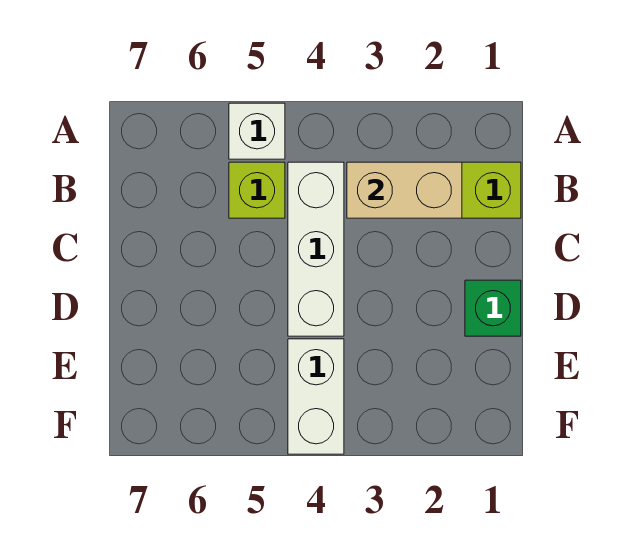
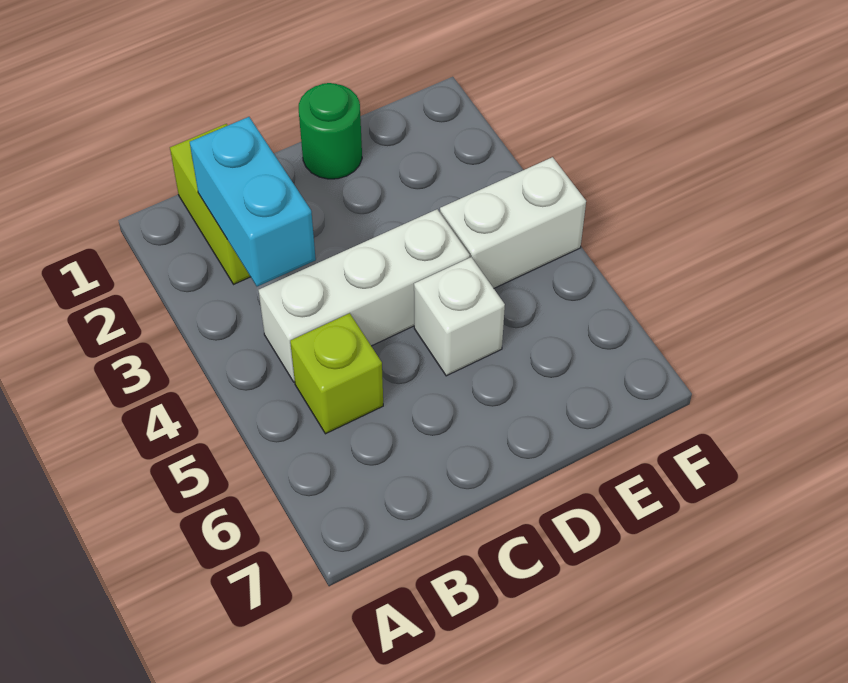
white 1x1 brick [229,103,285,159] -> white 1x1 brick moved to [414,257,505,376]
tan 1x2 brick [347,162,462,218] -> cyan 1x2 brick [190,117,316,286]
green 1x1 brick [465,280,521,336] -> green 1x1 round brick [299,83,362,179]

